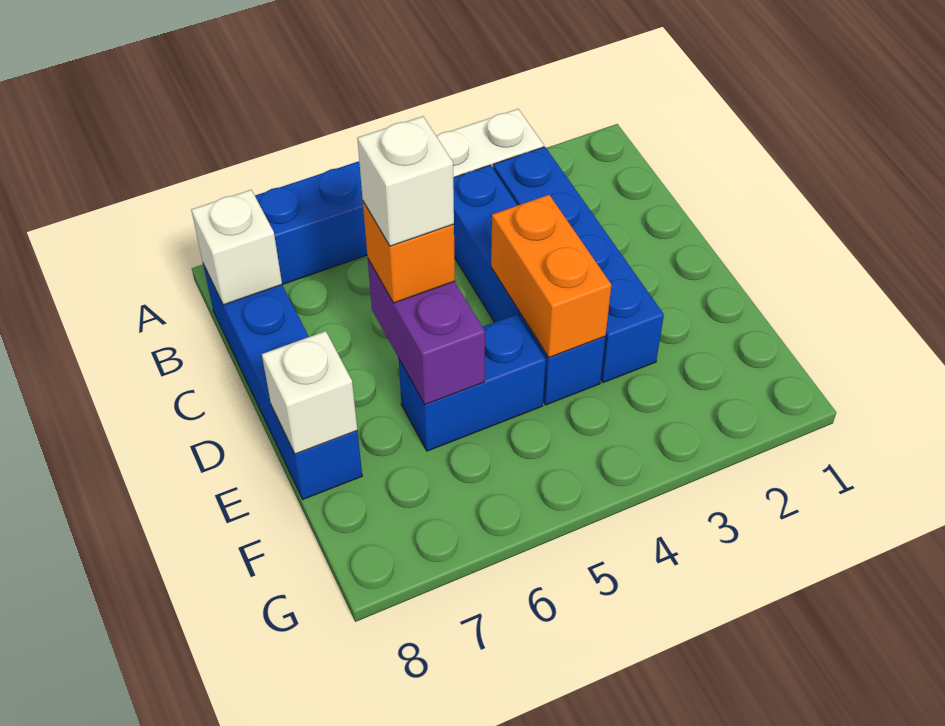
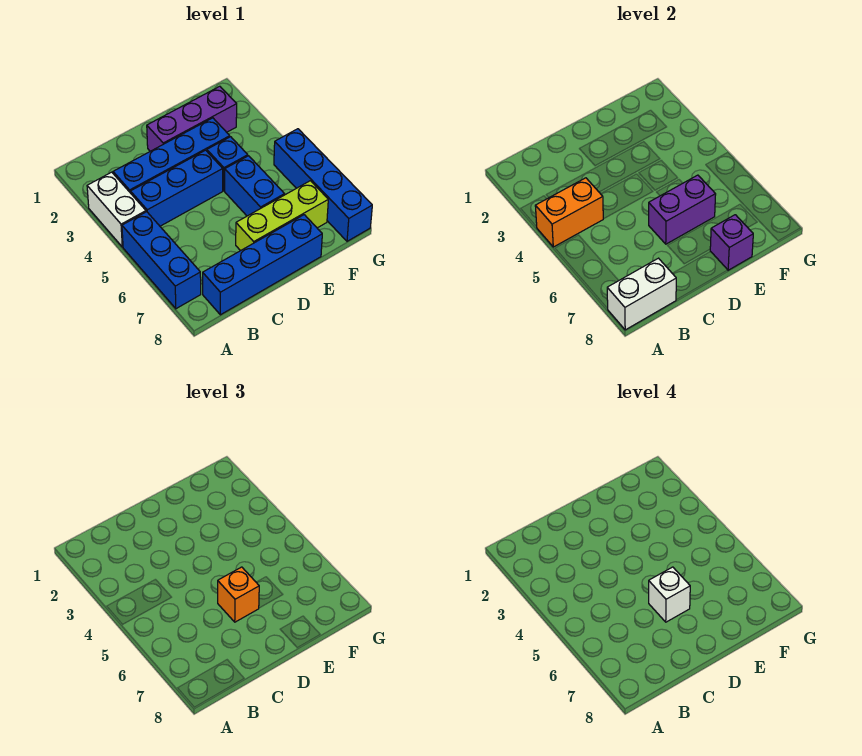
white 1x1 brick [191,190,282,305] -> white 1x2 brick [607,258,676,330]
none -> purple 1x3 brick [147,86,237,151]
orange 1x2 brick [491,195,611,357] -> orange 1x2 brick moved to [535,178,603,247]
none -> lime 1x3 brick [236,181,328,251]
white 1x1 brick [262,331,357,454] -> purple 1x1 brick [710,215,753,270]
none -> blue 1x4 brick [274,129,372,241]

